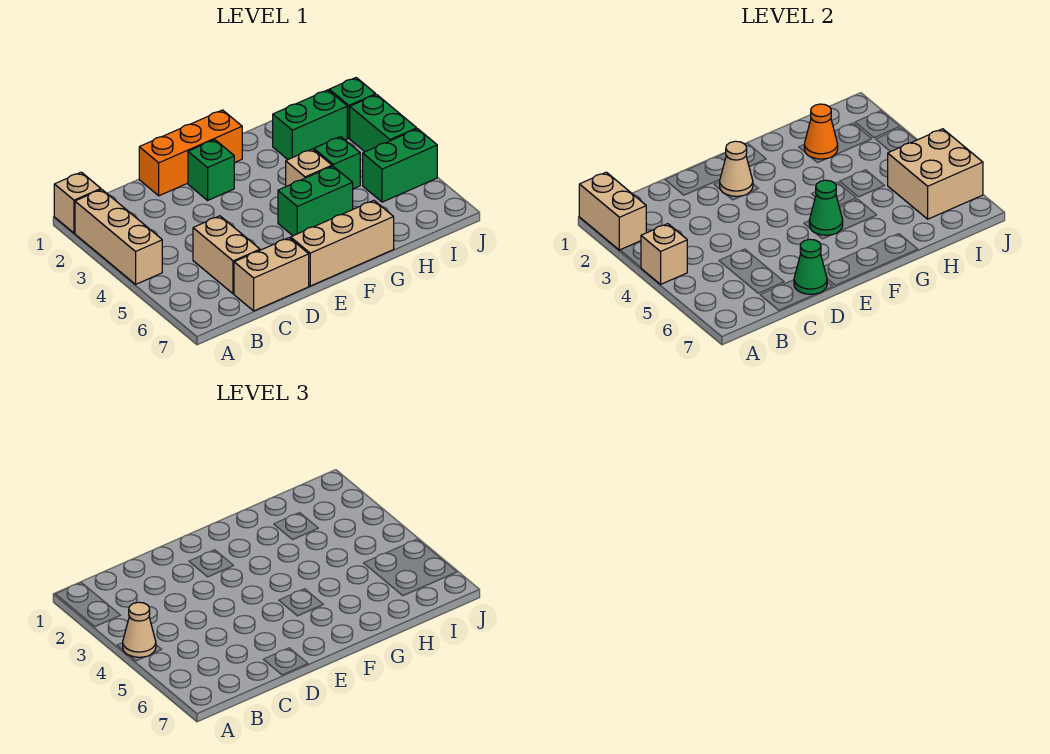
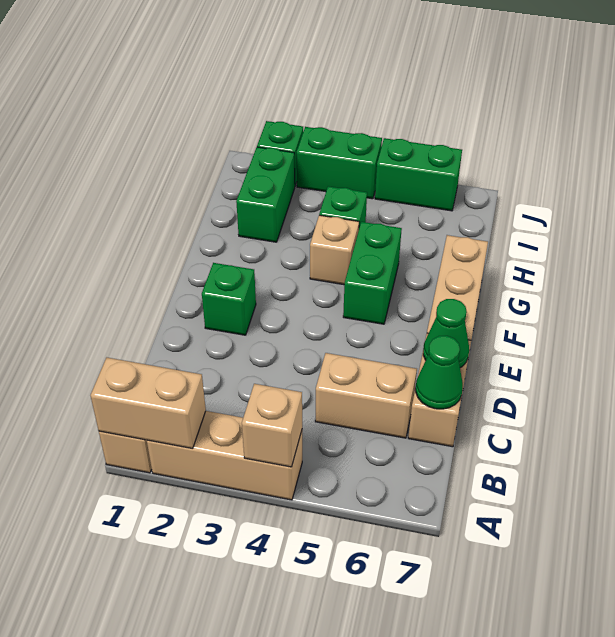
tan 1x1 cone [123,602,156,657] -> none
orange 1x3 brick [139,110,242,196] -> none
tan 1x1 cone [720,141,753,196] -> none
green 1x1 cone [809,180,843,235] -> green 1x1 cone moved to [416,336,463,409]
orange 1x1 cone [804,104,838,159] -> none
green 1x2 brick [363,129,437,202] -> green 1x2 brick turned to [375,138,462,211]
tan 2x2 brick [888,129,983,219] -> none

